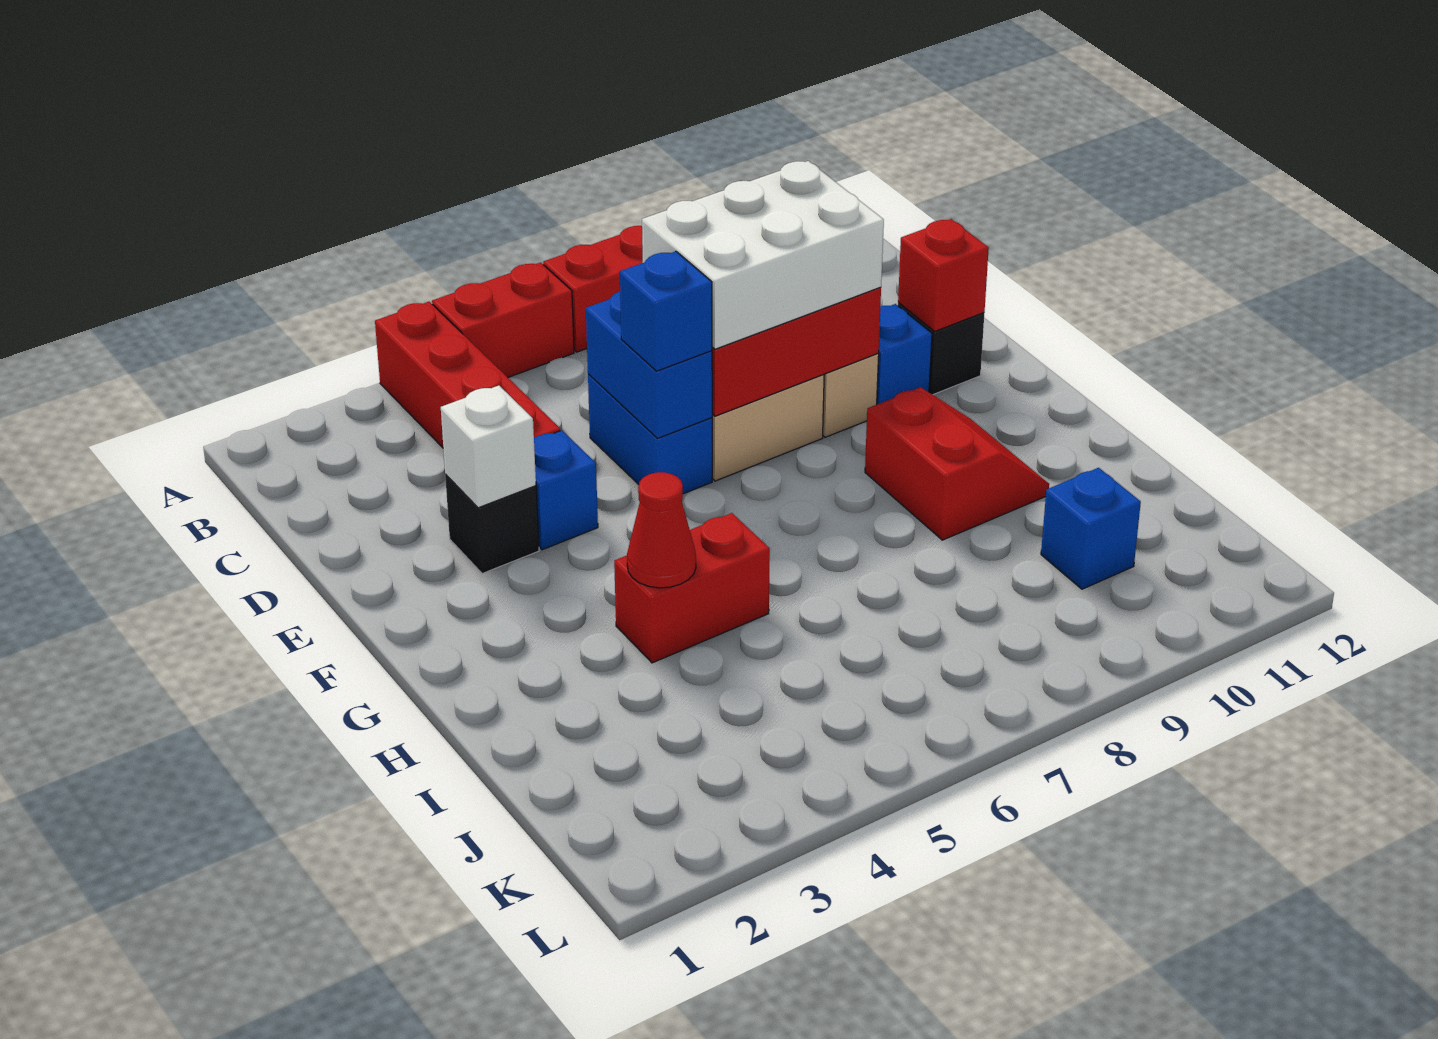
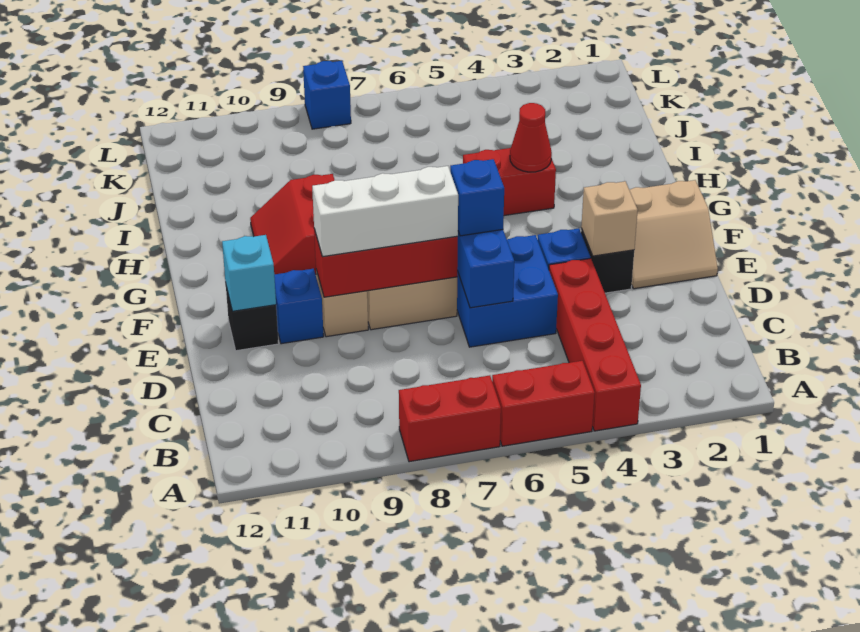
blue 1x2 brick [588,374,712,494] -> blue 2x2 brick [457,235,558,347]
white 2x3 brick [642,161,884,349] -> white 1x3 brick [312,166,458,257]
none -> tan 2x2 slope [630,180,718,289]
white 1x1 brick [441,385,536,508] -> tan 1x1 brick [581,181,638,256]
red 1x1 brick [898,219,989,331] -> cyan 1x1 brick [222,235,276,311]
blue 1x1 brick [1041,468,1141,589] -> blue 1x1 brick moved to [303,61,351,129]

